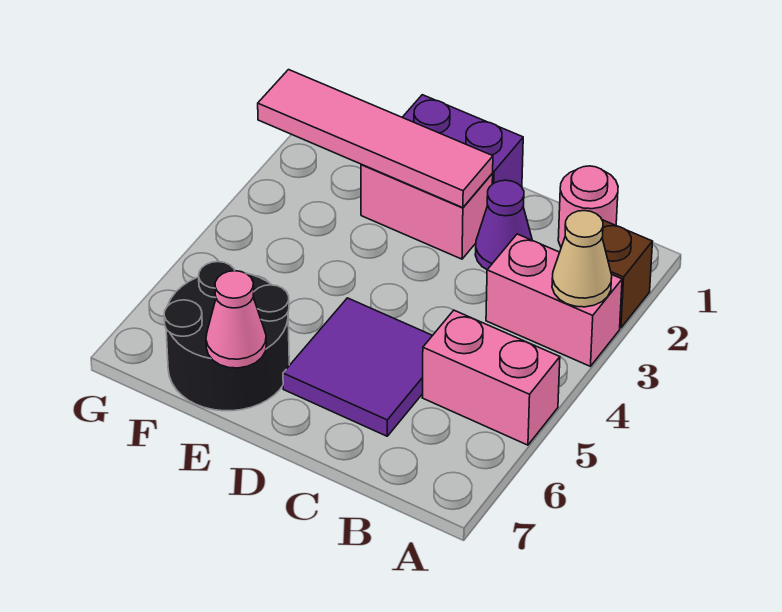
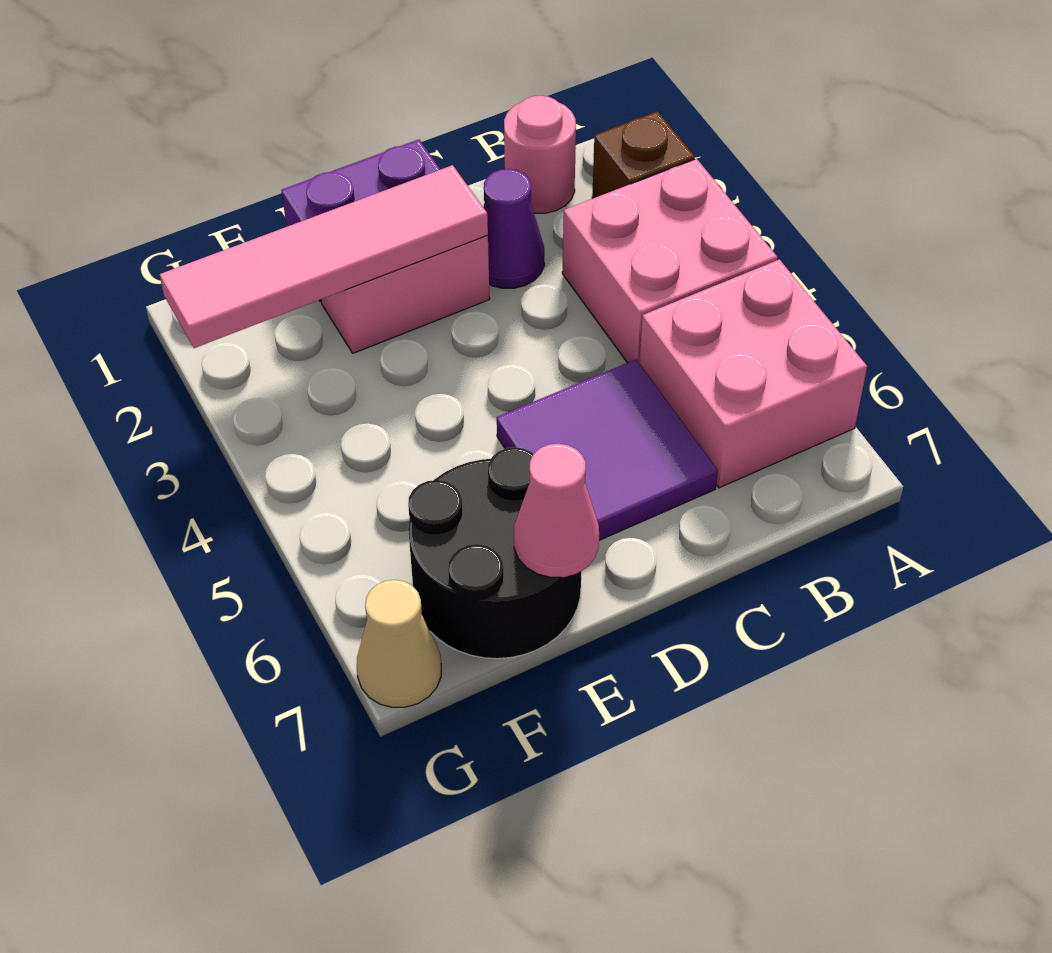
pink 1x2 brick [486,234,622,366] -> pink 2x2 brick [562,159,777,363]
tan 1x1 cone [552,211,612,307] -> tan 1x1 cone moved to [357,580,441,707]
pink 1x2 brick [422,310,560,445] -> pink 2x2 brick [639,260,867,488]

